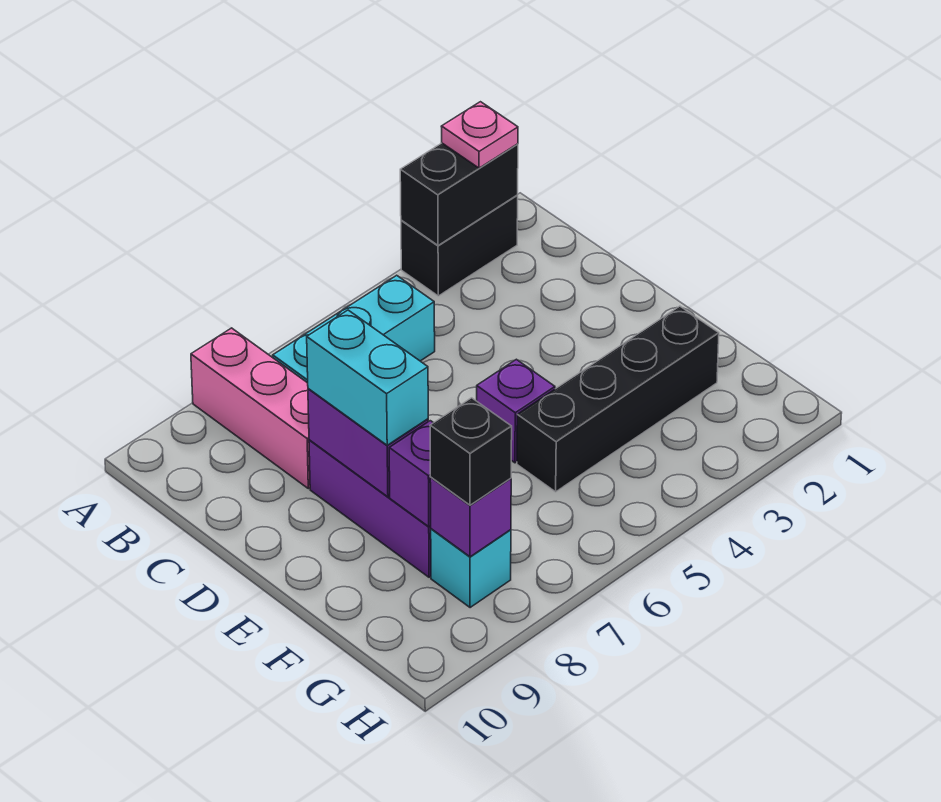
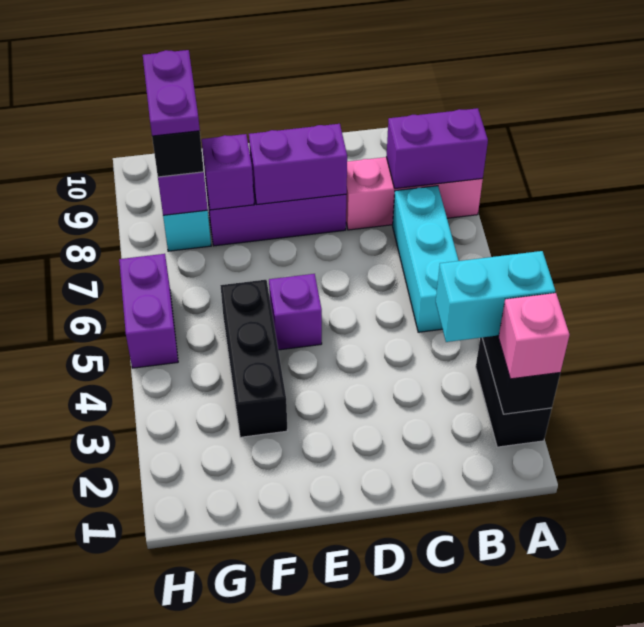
pink 1x1 plate [441,102,518,168] -> pink 1x1 brick [498,293,569,379]
none -> purple 1x2 brick [386,108,488,189]
cyan 1x2 brick [307,310,428,445] -> cyan 1x2 brick moved to [436,251,555,342]
black 1x4 brick [517,306,719,492] -> black 1x3 brick [220,280,287,437]
none -> purple 1x2 plate [143,50,200,136]
none -> purple 1x2 brick [119,254,178,368]

